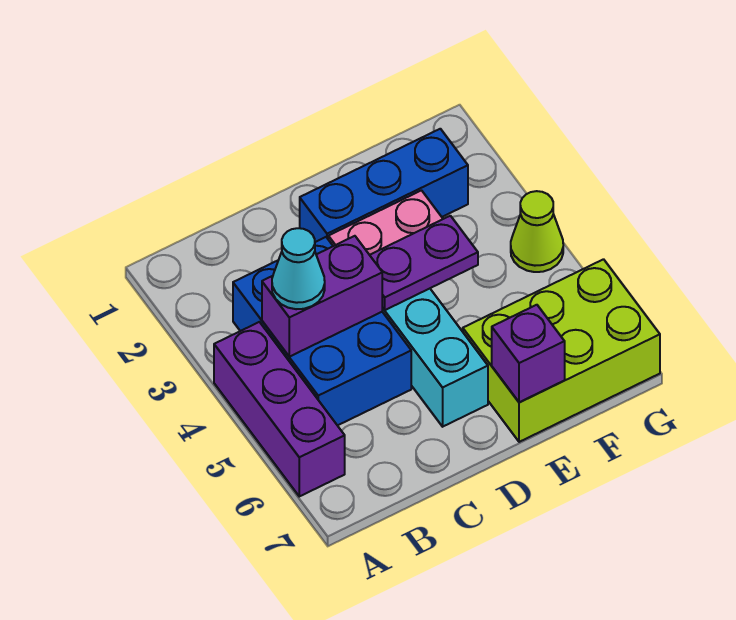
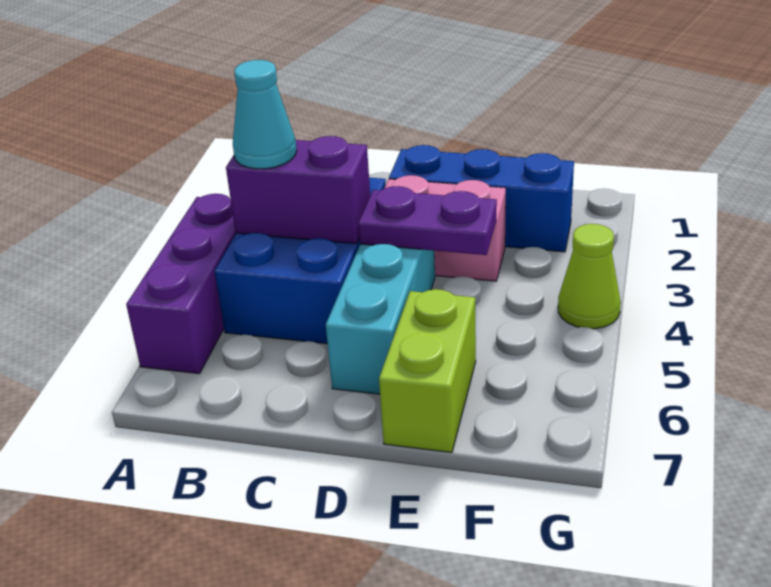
lime 2x3 brick [463,259,660,442] -> lime 1x2 brick [379,289,476,453]
purple 1x1 brick [492,305,565,402] -> none

